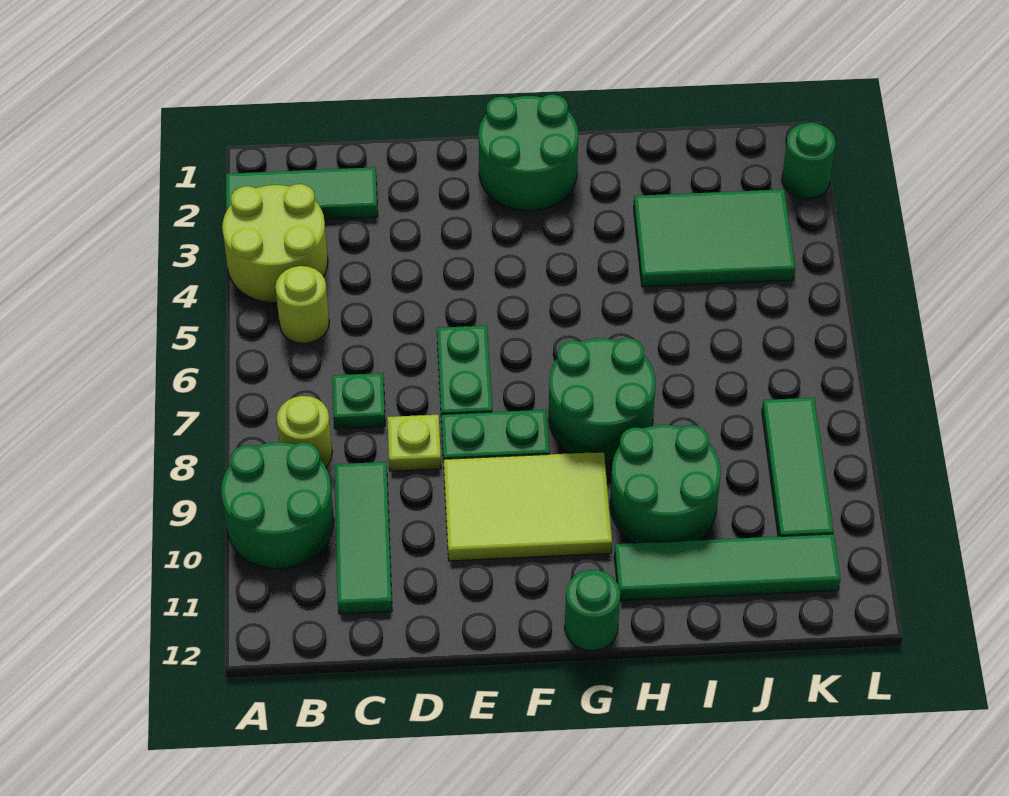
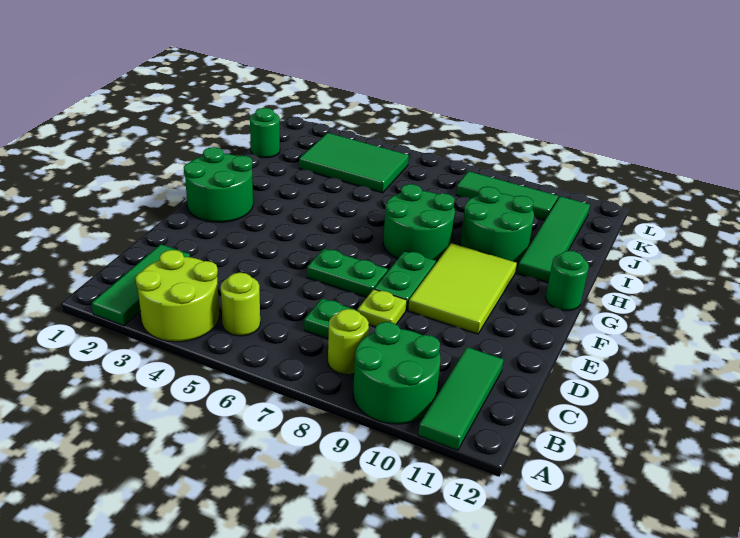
green 1x3 tile [334,462,392,614] -> green 1x3 tile turned to [418,347,504,450]
green 2x3 tile [634,189,796,287] -> green 2x3 tile turned to [299,133,409,193]
green 1x1 round brick [782,123,836,199] -> green 1x1 round brick moved to [250,108,280,158]

